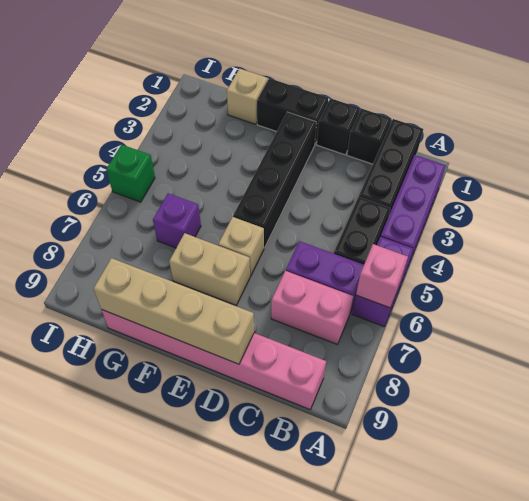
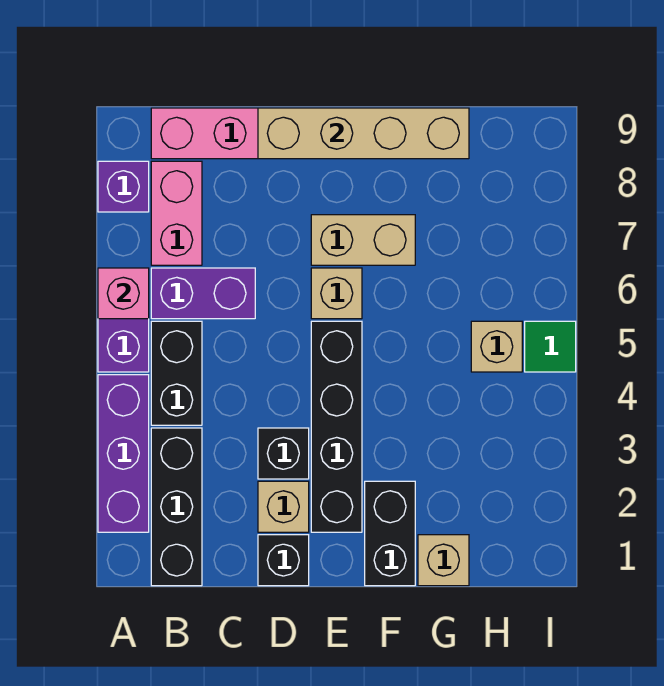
pink 1x2 brick [271,271,354,344] -> pink 1x2 brick turned to [151,161,202,265]
black 1x1 brick [347,109,391,164] -> black 1x1 brick moved to [258,428,309,479]
none -> tan 1x1 brick [258,481,309,532]
black 1x2 brick [257,78,329,144] -> black 1x2 brick turned to [365,481,415,586]
purple 1x1 brick [153,193,201,248] -> purple 1x1 brick moved to [98,161,149,212]
none -> tan 1x1 brick [471,321,522,372]
green 1x1 brick [106,145,155,202] -> green 1x1 tile [525,321,576,372]

